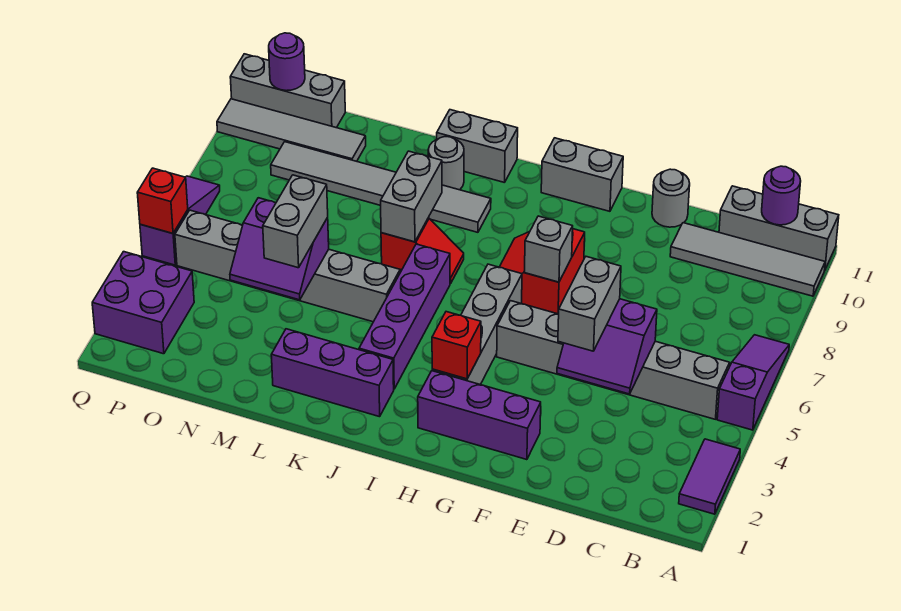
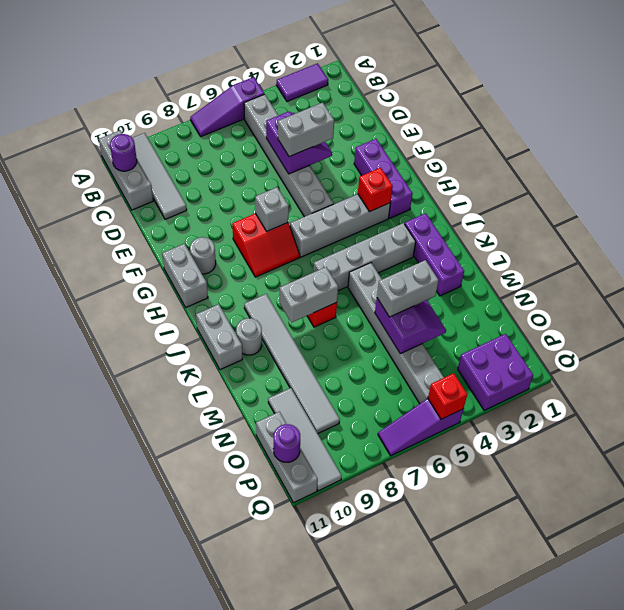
grey 1x1 round brick [652,169,690,227] -> grey 1x1 round brick moved to [190,237,216,274]
purple 1x4 brick [359,244,450,389] -> grey 1x4 brick [314,223,416,291]

